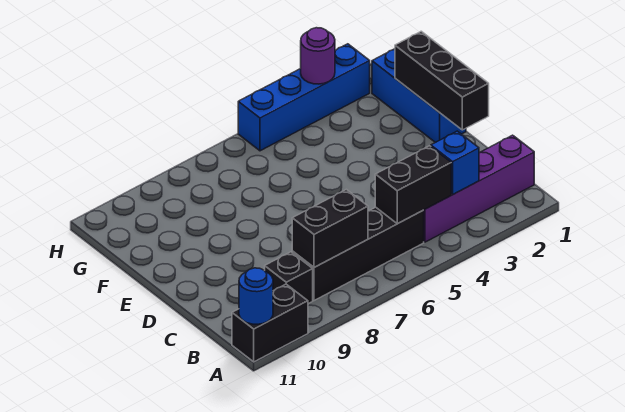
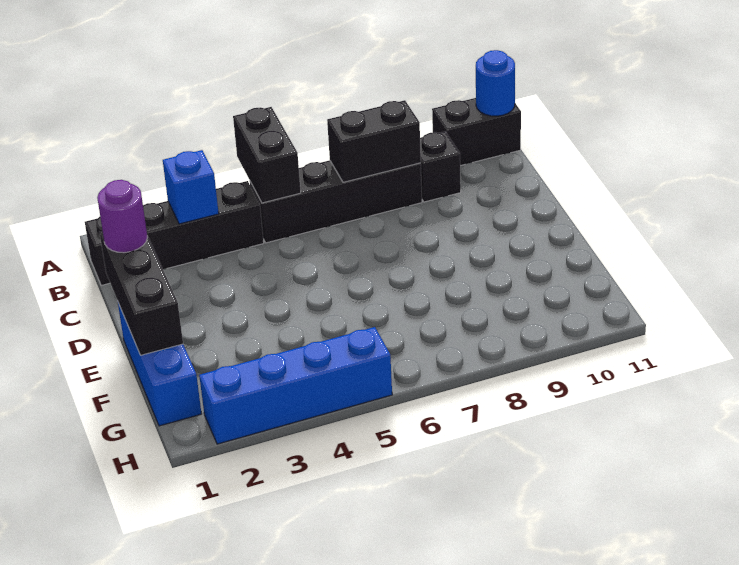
purple 1x4 brick [424,135,534,242] -> black 1x4 brick [85,181,264,285]
black 1x2 brick [375,146,451,224] -> black 1x2 brick turned to [233,107,301,203]
purple 1x1 round brick [301,28,335,84] -> purple 1x1 round brick moved to [97,180,147,253]

